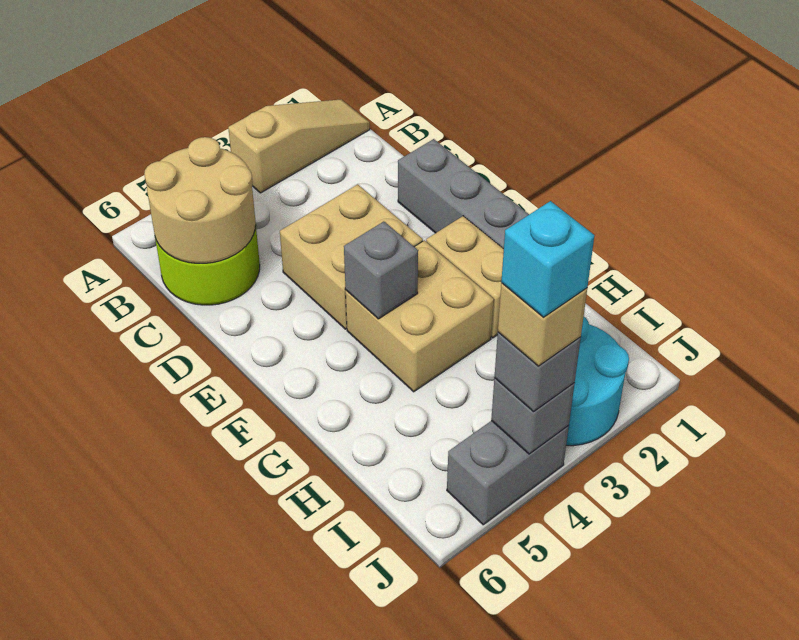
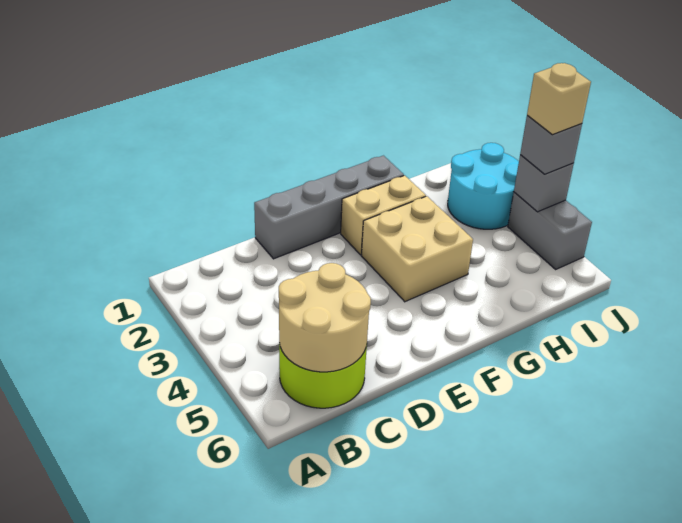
tan 1x3 slope [228,99,370,193] -> none
tan 2x2 brick [280,184,423,329] -> none
grey 1x1 brick [344,222,418,319] -> none
cyan 1x1 brick [501,201,594,317] -> none

